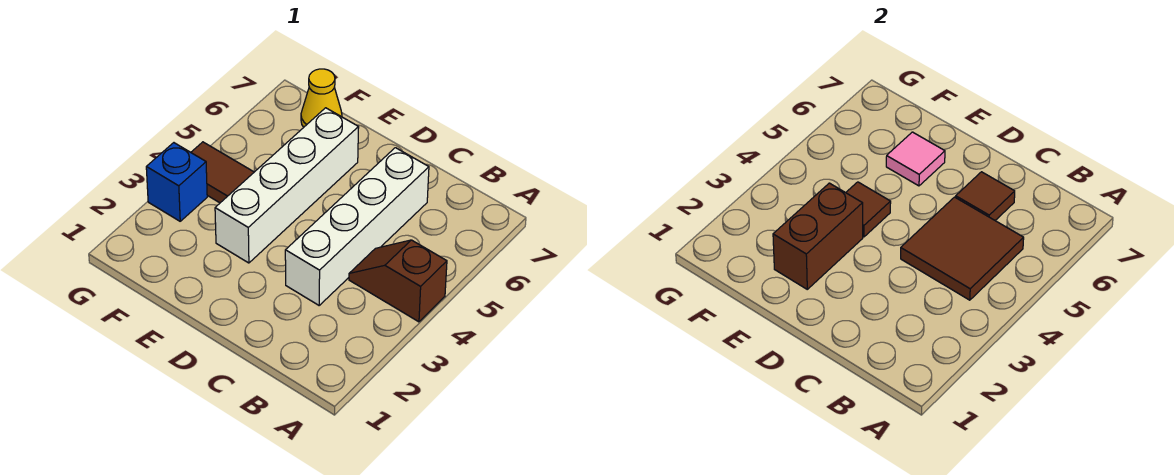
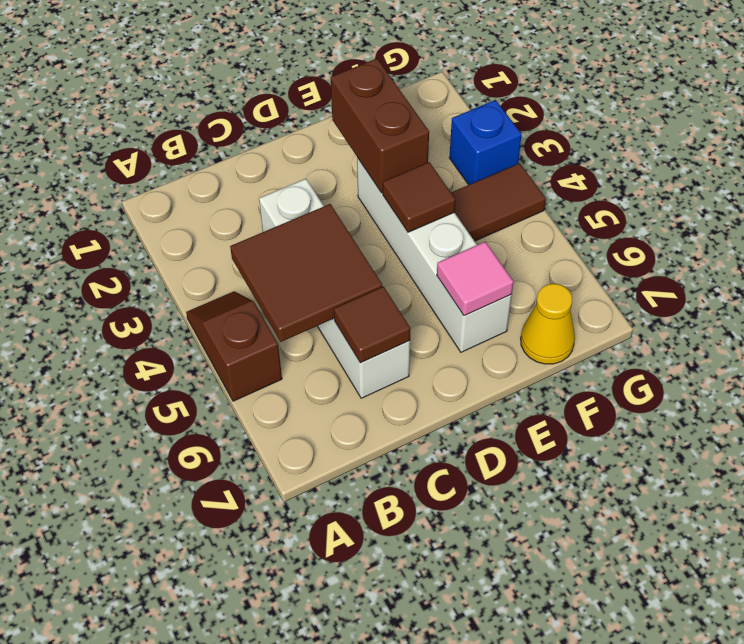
brown 1x2 slope [349,240,447,322] -> brown 1x2 slope turned to [186,291,282,401]

